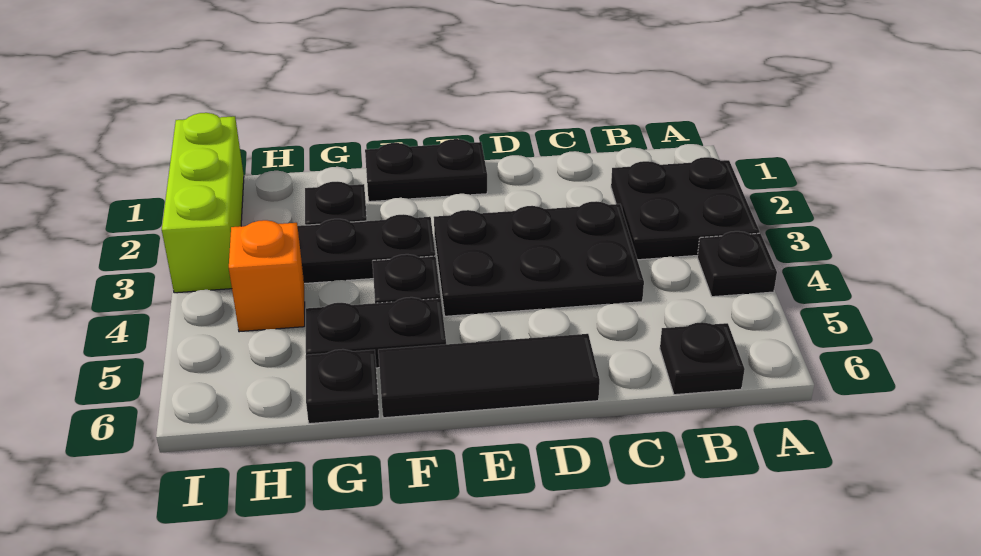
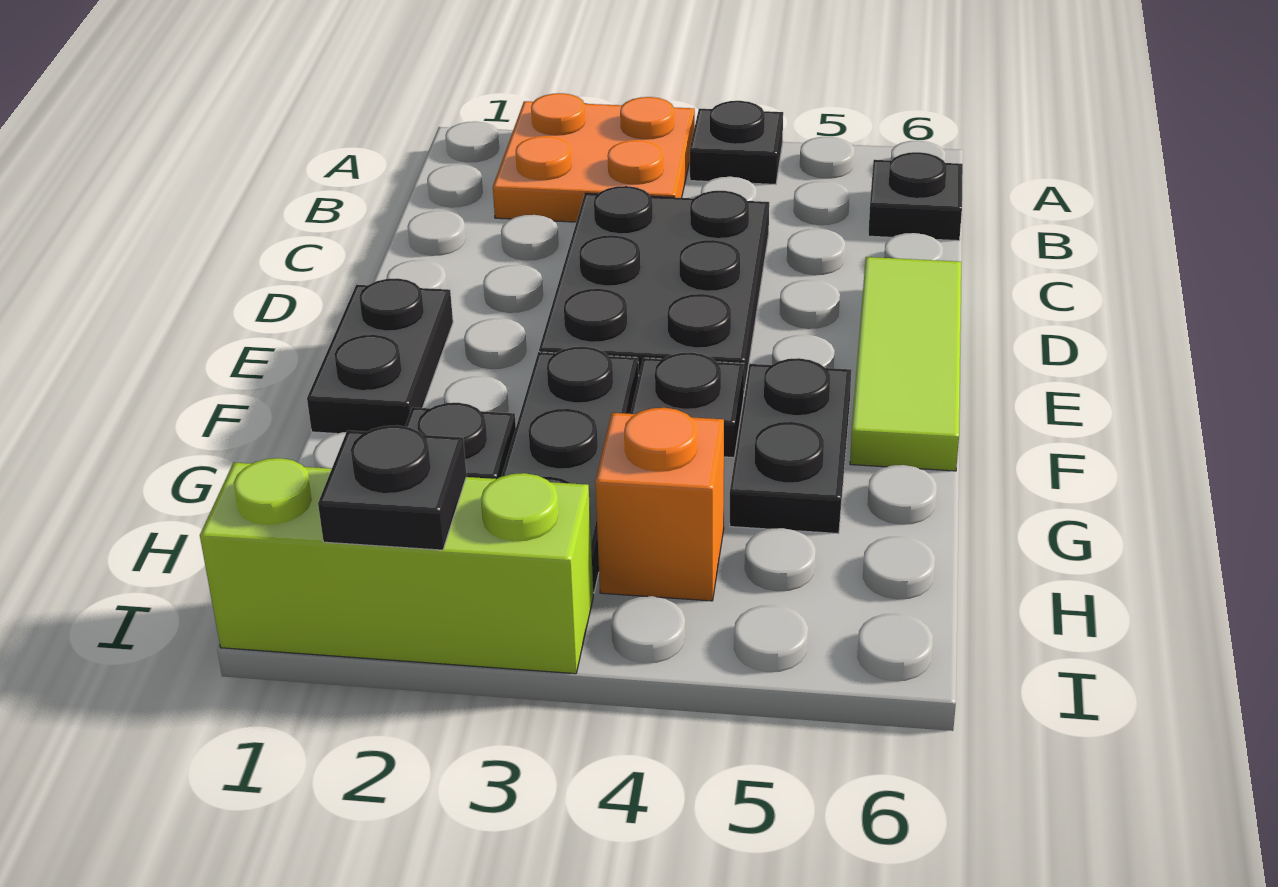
black 2x2 plate [611,157,760,260] -> orange 2x2 plate [493,93,695,222]
black 1x3 tile [378,334,600,418] -> lime 1x3 tile [850,257,961,471]
black 1x1 plate [306,349,379,424] -> black 1x1 plate moved to [318,425,467,550]

